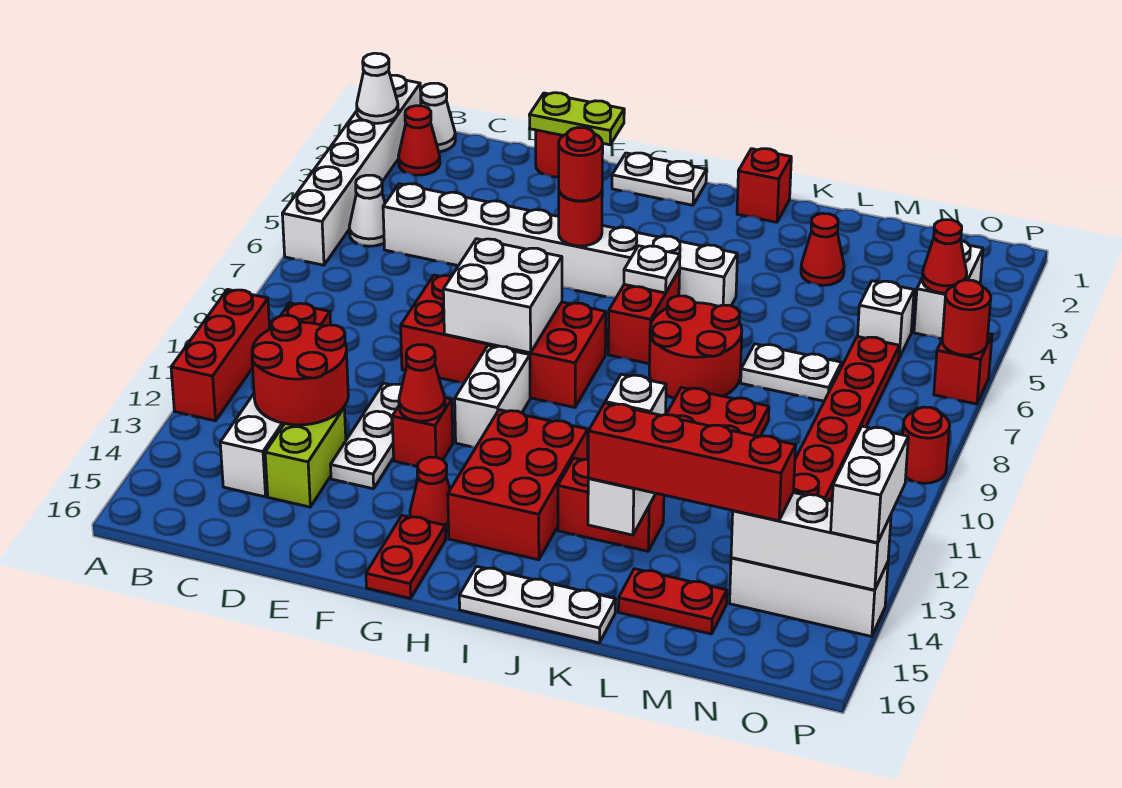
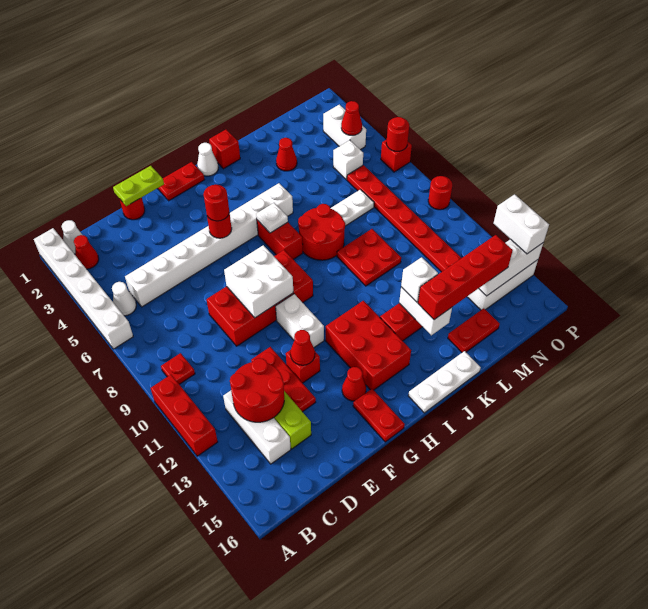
white 1x1 cone [357,53,398,123] -> white 1x1 cone moved to [197,143,218,176]
white 1x3 plate [330,383,402,489] -> red 1x3 plate [251,347,316,412]
white 1x2 plate [612,153,706,205] -> red 1x2 plate [157,162,204,201]

